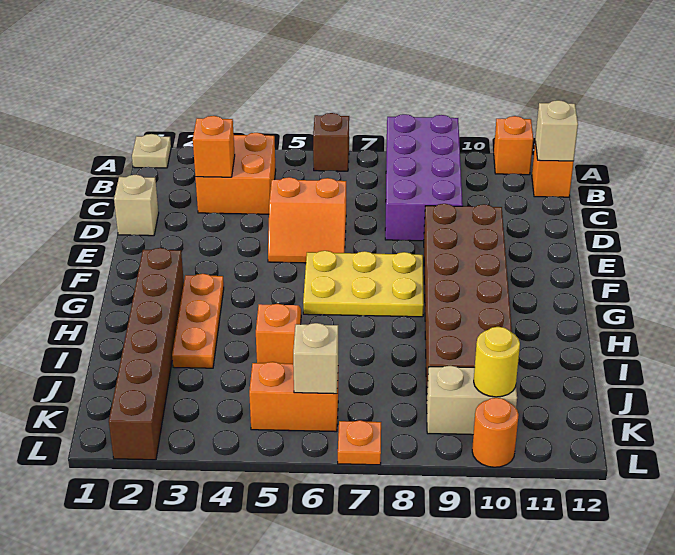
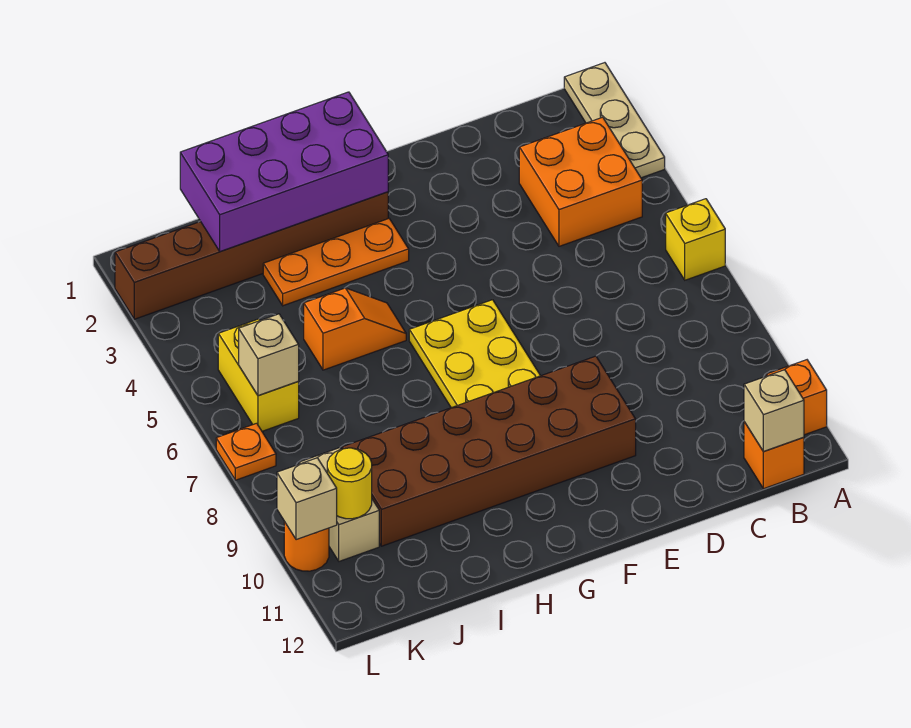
tan 1x1 plate [132,134,171,168] -> tan 1x3 plate [564,63,665,178]
brown 1x1 brick [313,113,349,171] -> yellow 1x1 brick [666,199,725,280]
purple 2x4 brick [385,114,463,241] -> purple 2x4 brick moved to [180,92,388,251]
orange 1x1 brick [193,116,235,177] -> none
tan 1x1 brick [114,174,159,236] -> tan 1x1 brick moved to [277,458,337,540]
orange 2x2 slope [268,177,346,263] -> none
orange 1x2 brick [249,362,338,432] -> yellow 1x2 brick [218,319,299,431]

